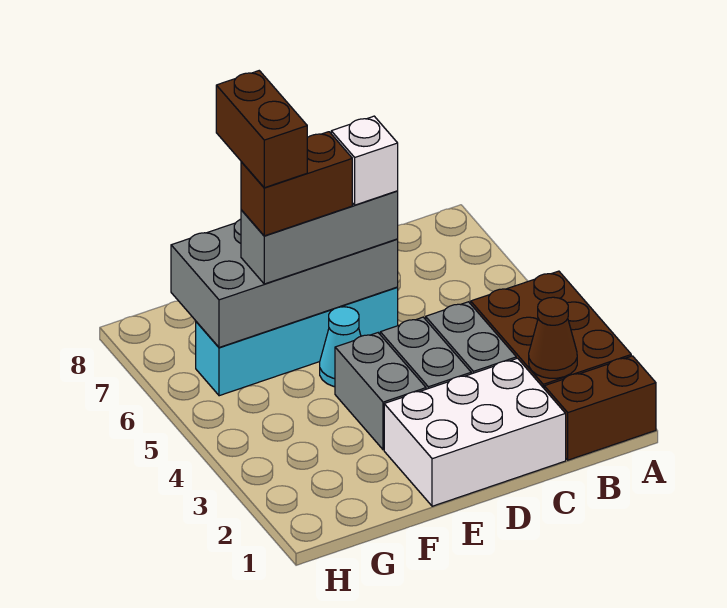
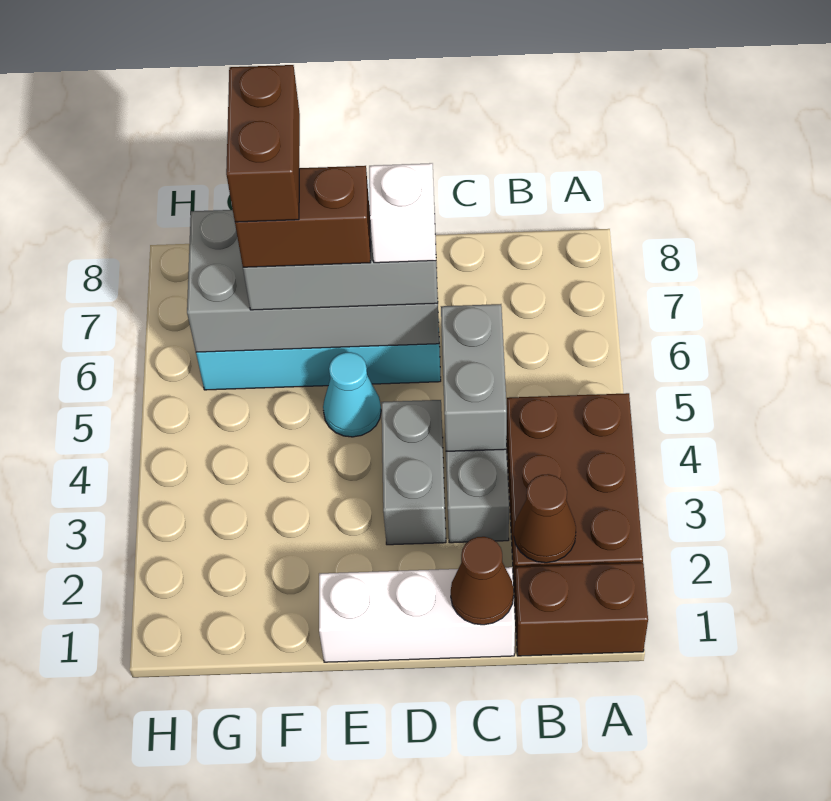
white 2x3 brick [384,358,566,506] -> white 1x3 brick [319,567,515,662]
none -> brown 1x1 cone [451,537,514,625]
grey 1x2 brick [335,333,426,450] -> grey 1x2 brick moved to [441,304,507,451]

